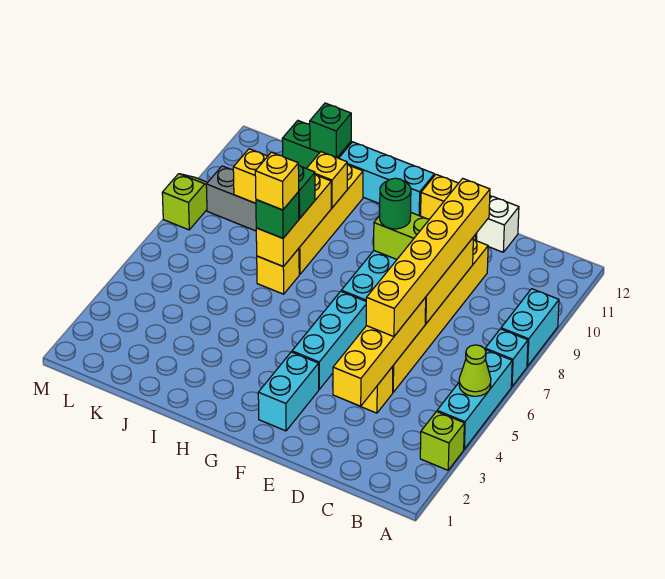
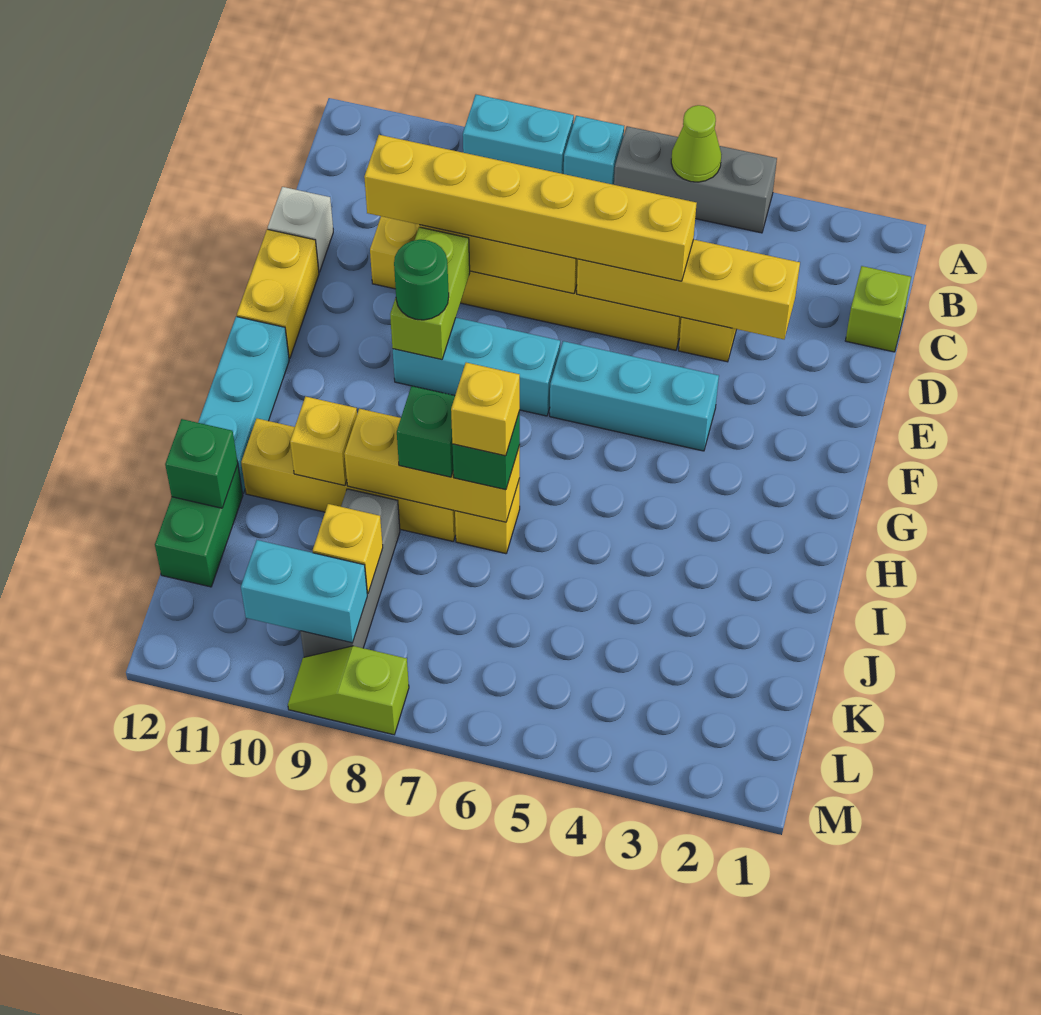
lime 1x1 brick [420,412,464,470] -> lime 1x1 brick moved to [845,266,911,352]
cyan 1x3 brick [437,350,512,449] -> grey 1x3 brick [614,126,777,233]
cyan 1x2 brick [258,352,319,431] -> cyan 1x2 brick moved to [241,540,367,643]

